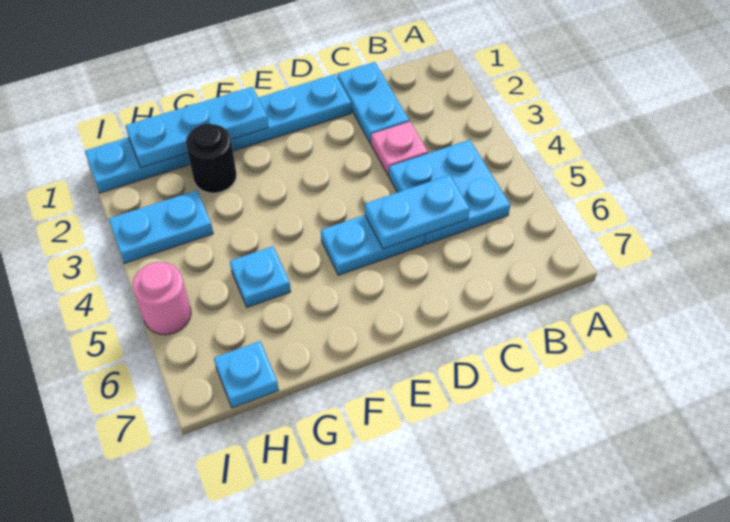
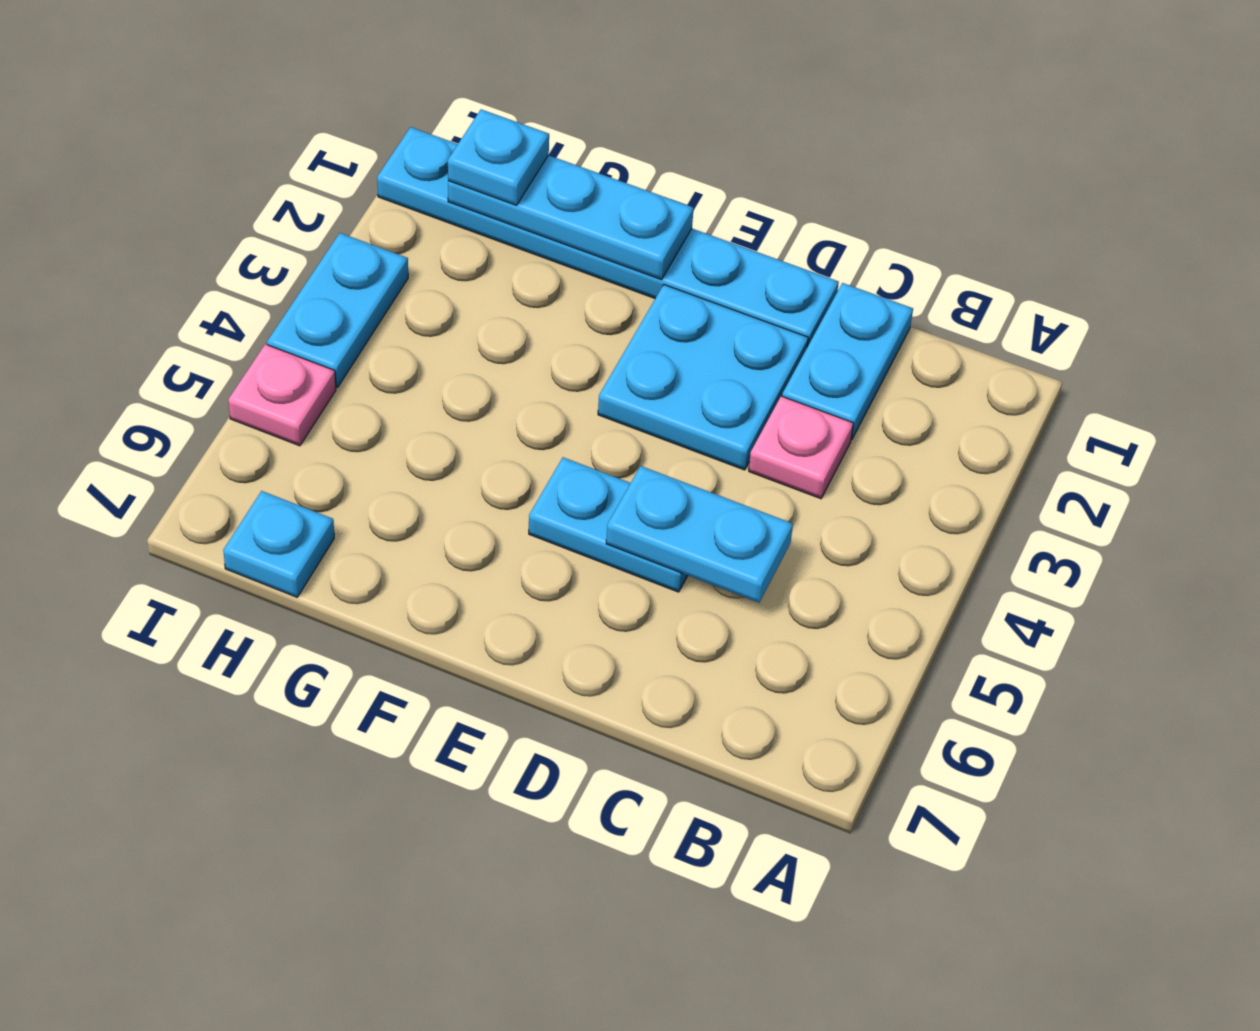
cyan 2x2 plate [389,140,510,244] -> cyan 2x2 plate moved to [598,285,808,470]
black 1x1 round brick [186,124,237,193] -> none
cyan 1x1 plate [230,246,291,307] -> cyan 1x1 plate moved to [448,109,549,205]
cyan 1x2 plate [109,190,213,264] -> cyan 1x2 plate turned to [267,233,408,387]
pink 1x1 round brick [133,262,191,335] -> pink 1x1 plate [228,344,336,446]

